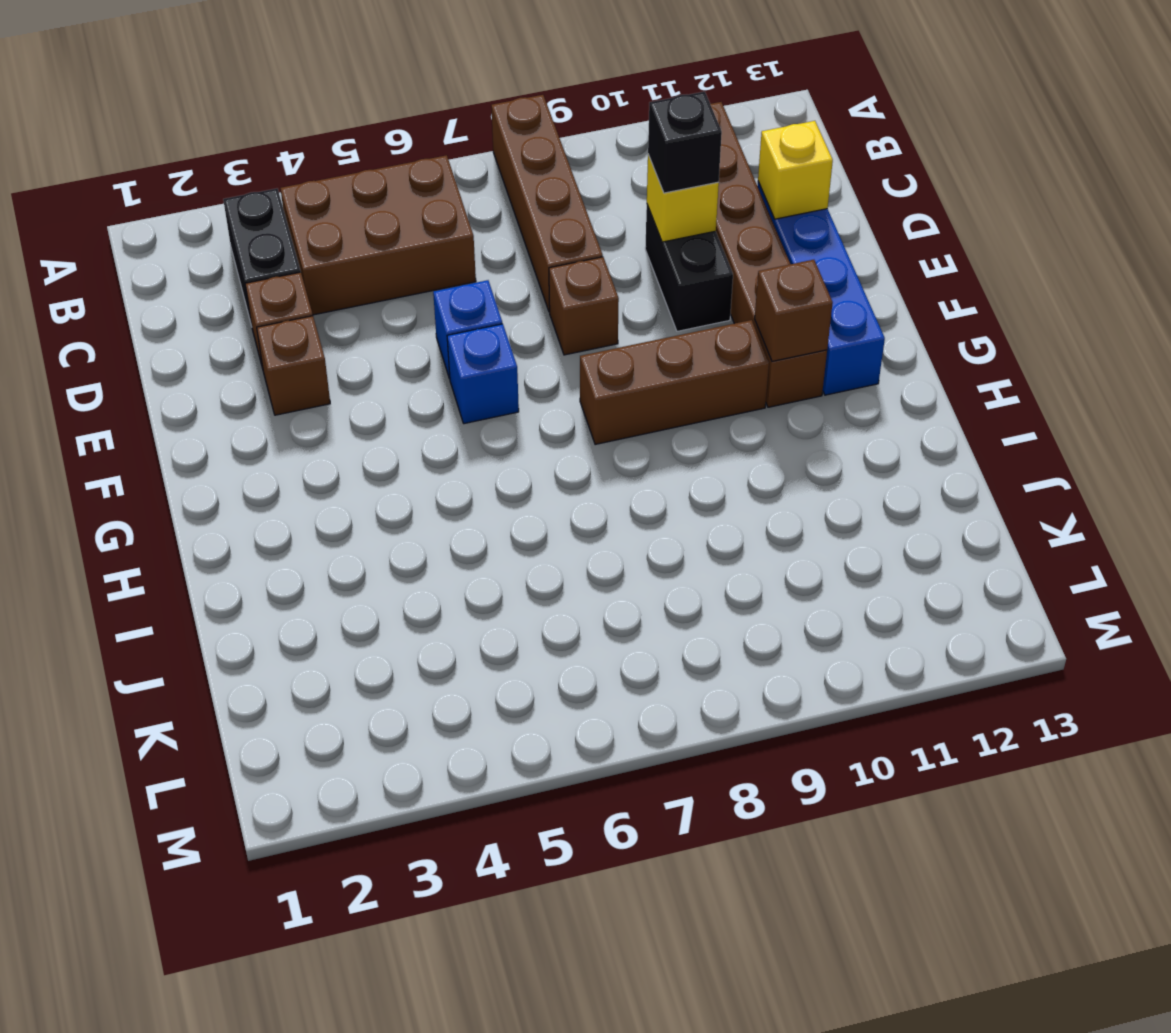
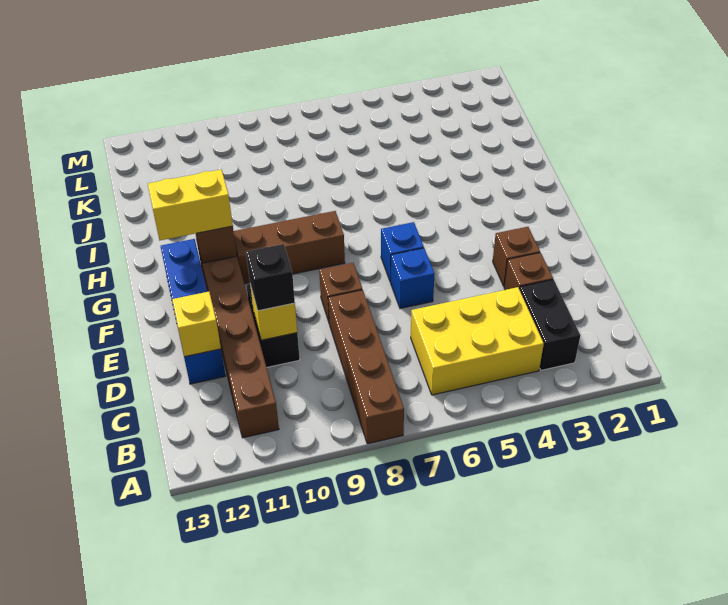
brown 2x3 brick [280,155,476,315] -> yellow 2x3 brick [411,287,544,395]
none -> yellow 1x2 brick [148,170,233,240]

